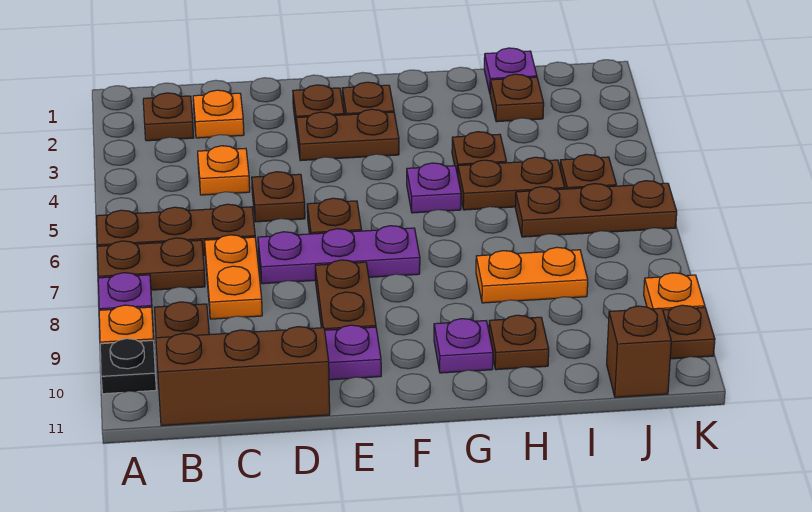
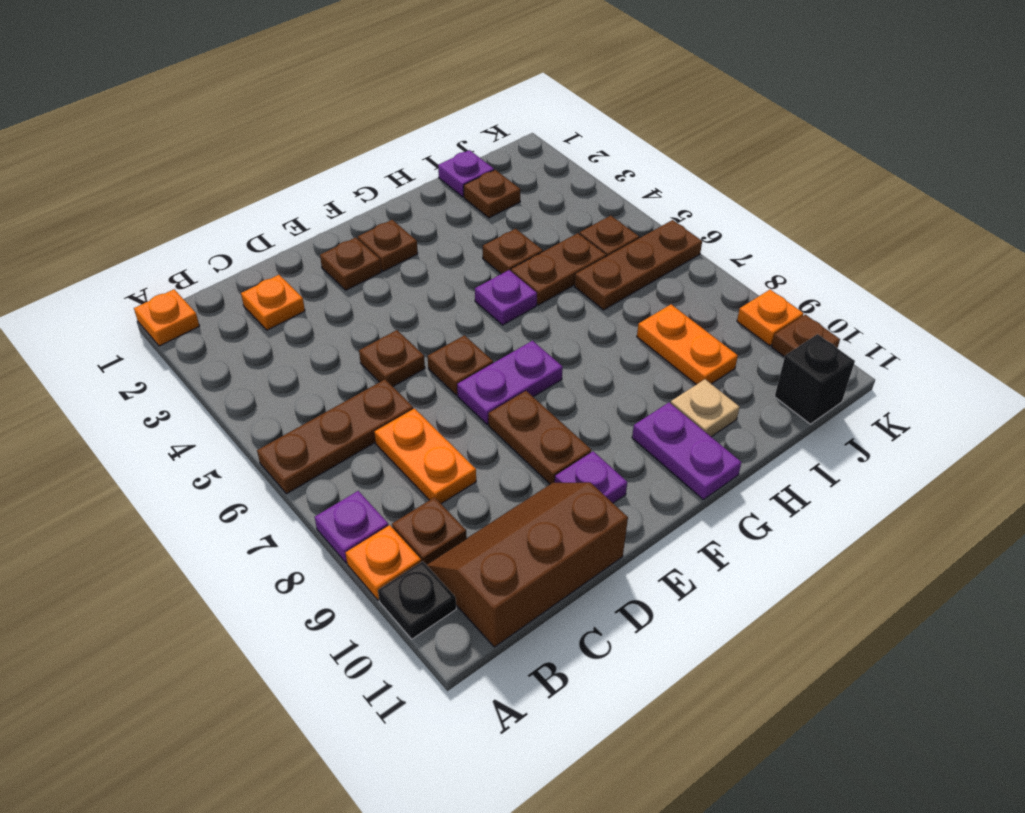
brown 1x2 plate [97,238,205,290] -> none
brown 1x1 plate [143,93,194,141] -> none
orange 1x1 plate [198,146,250,195] -> orange 1x1 plate moved to [134,289,199,346]
purple 1x3 plate [258,226,420,284] -> purple 1x2 plate [457,341,563,424]
brown 1x2 plate [296,109,399,161] -> none
purple 1x1 plate [434,319,493,373] -> purple 1x2 plate [632,402,741,500]
orange 1x2 plate [476,247,588,303] -> orange 1x2 plate turned to [637,305,738,385]
brown 1x1 plate [489,315,549,370] -> tan 1x1 plate [671,379,740,437]
brown 1x1 brick [607,306,671,397] -> black 1x1 brick [775,334,855,424]

